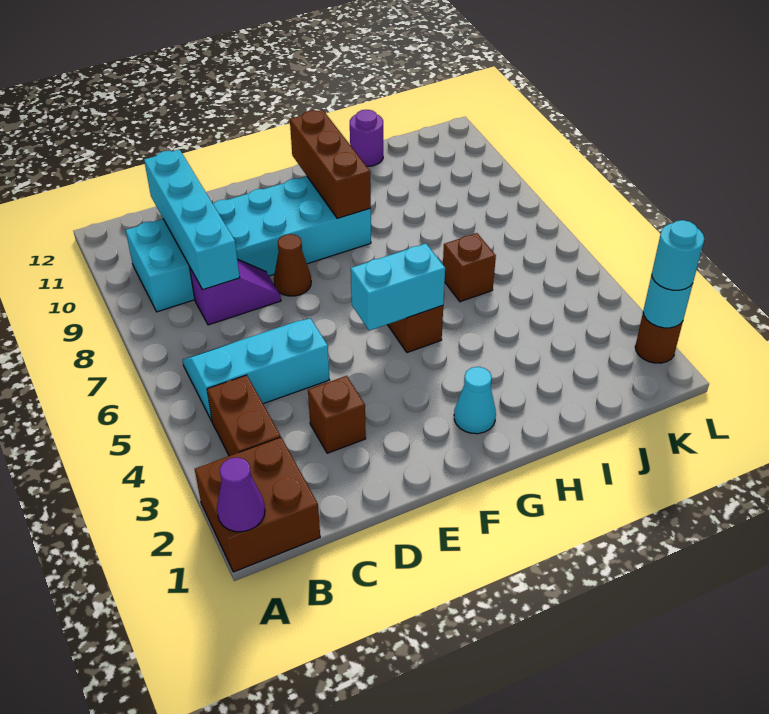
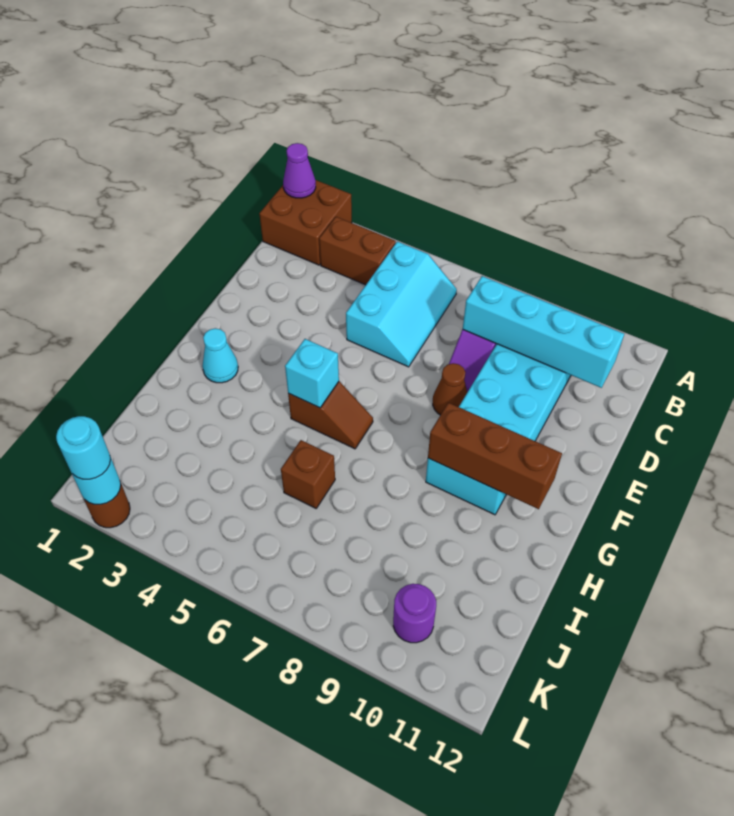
brown 1x1 brick [308,376,366,453] -> none
cyan 1x2 brick [351,244,445,331] -> cyan 1x1 brick [285,339,339,408]
purple 1x1 round brick [350,110,383,166] -> purple 1x1 round brick moved to [393,584,436,643]

